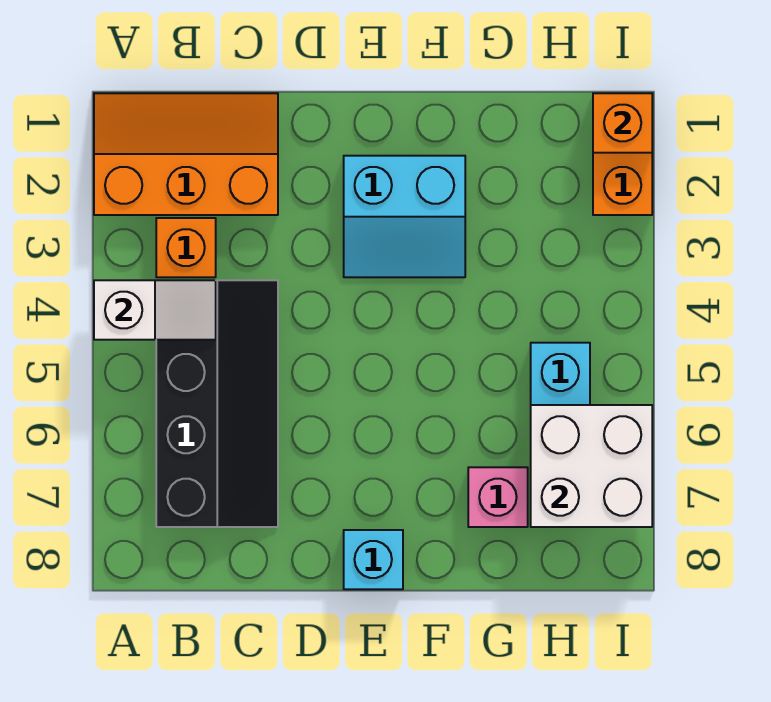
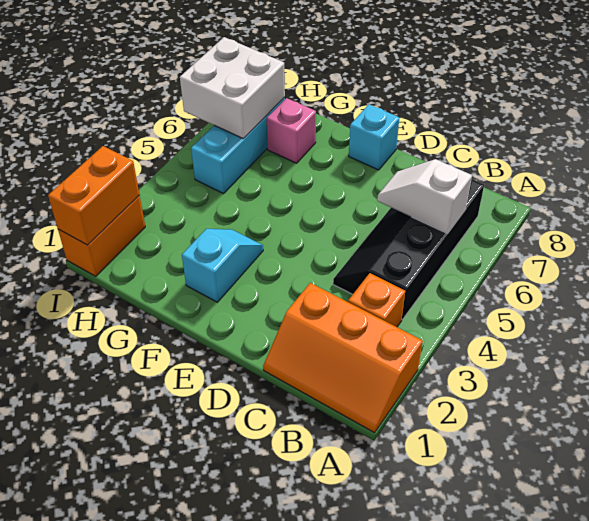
white 1x2 slope [94,280,216,340] -> white 1x2 slope moved to [377,159,472,234]
cyan 2x2 slope [344,156,465,277] -> cyan 1x2 slope [182,229,263,302]
orange 1x1 brick [593,93,652,153] -> orange 1x2 brick [48,146,139,245]

